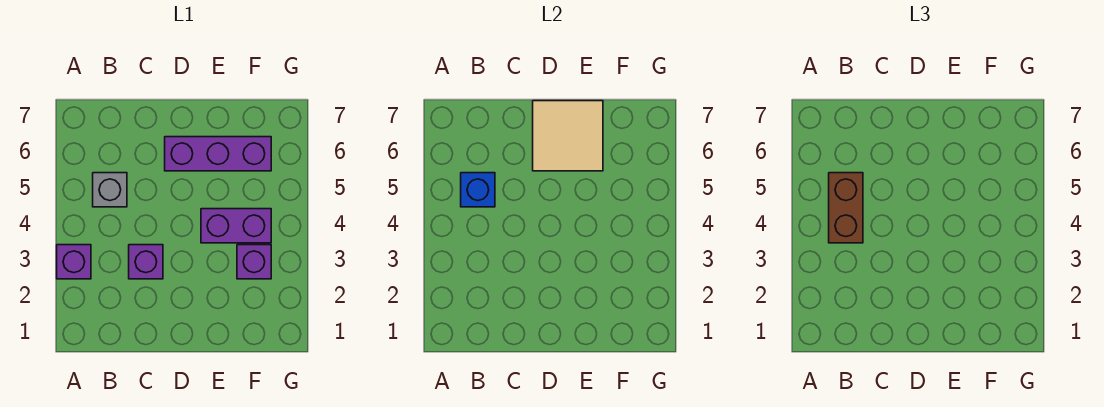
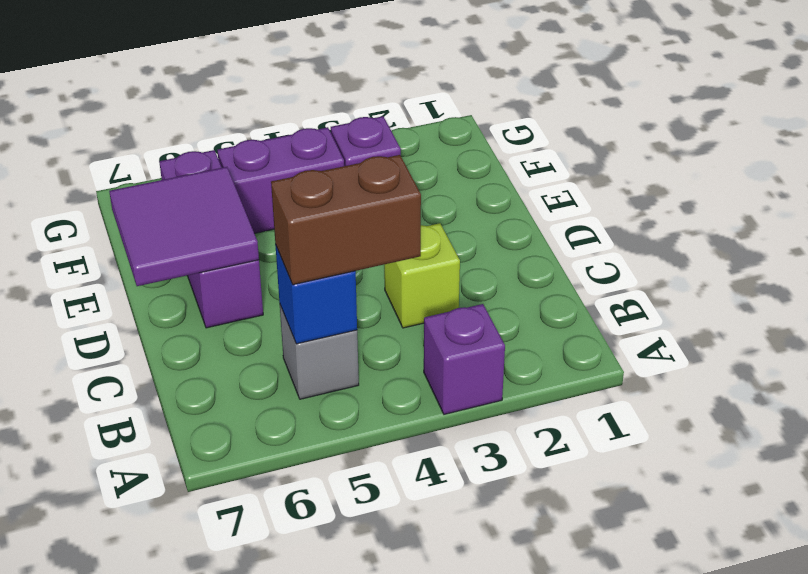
purple 1x1 brick [129,245,163,279] -> lime 1x1 brick [384,223,460,328]
tan 2x2 tile [533,101,603,171] -> purple 2x2 tile [109,167,259,286]
purple 1x2 brick [201,209,271,243] -> purple 1x2 brick turned to [217,127,344,234]

